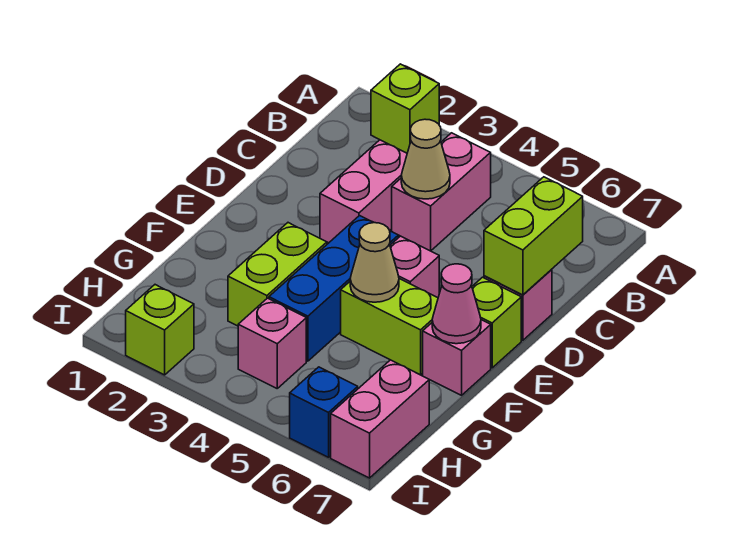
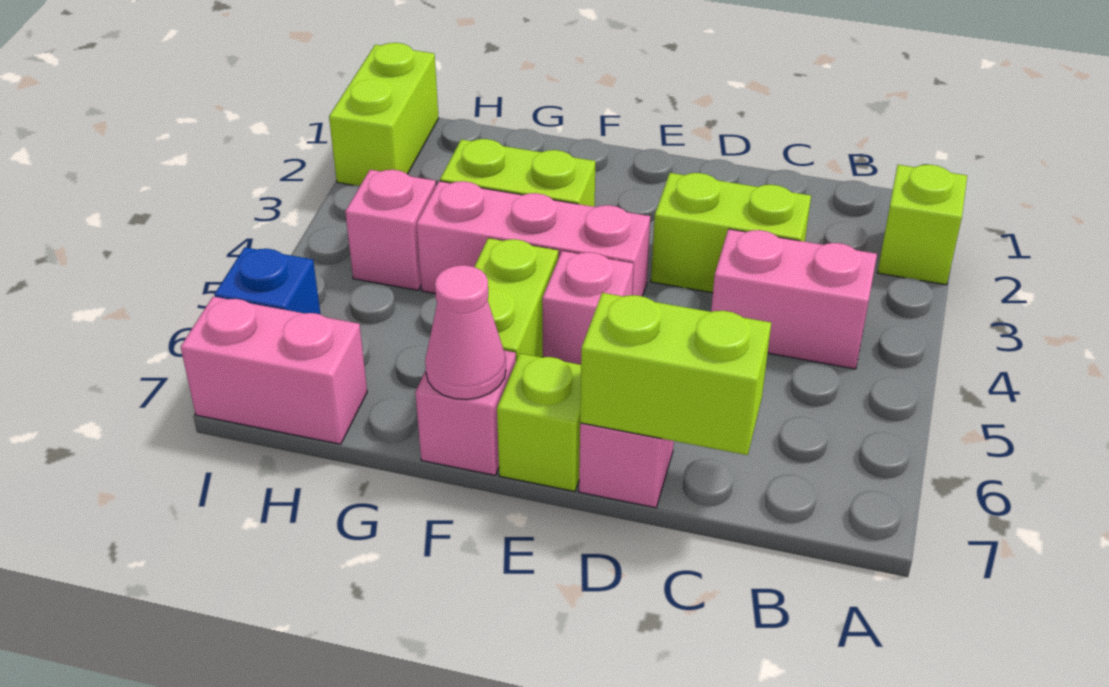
pink 1x2 brick [320,140,407,243] -> lime 1x2 brick [651,173,811,293]
tan 1x1 cone [401,119,450,199] -> none
blue 1x3 brick [269,216,399,361] -> pink 1x3 brick [417,181,650,296]
tan 1x1 cone [350,223,399,302] -> none
lime 1x1 brick [126,285,194,375] -> lime 1x2 brick [329,43,439,186]

